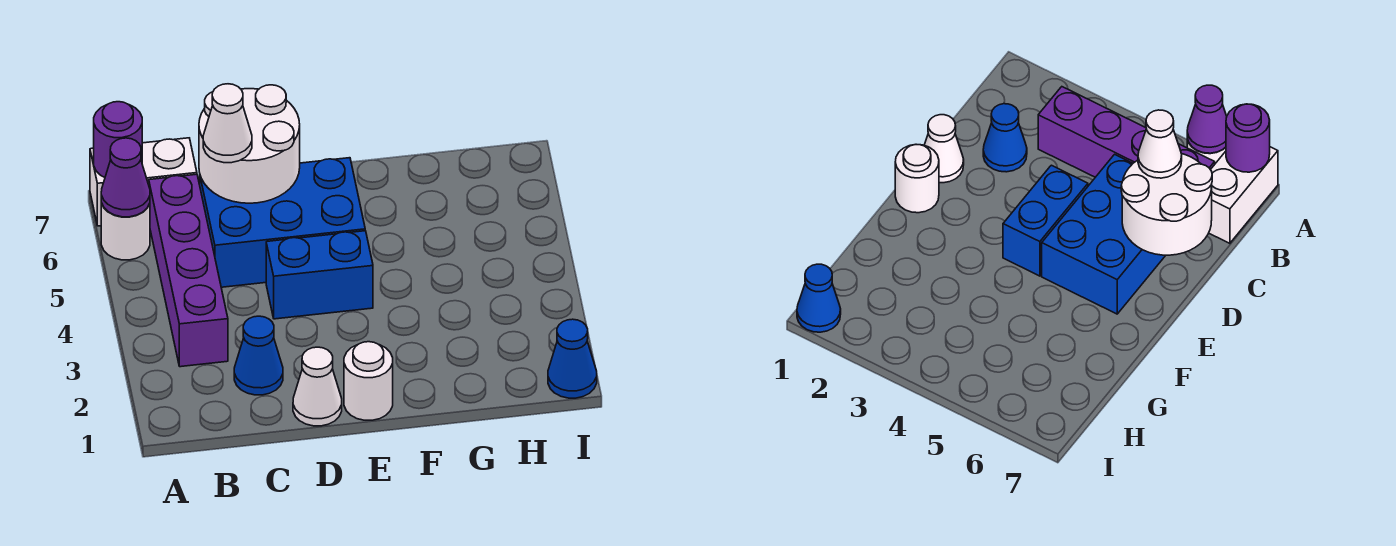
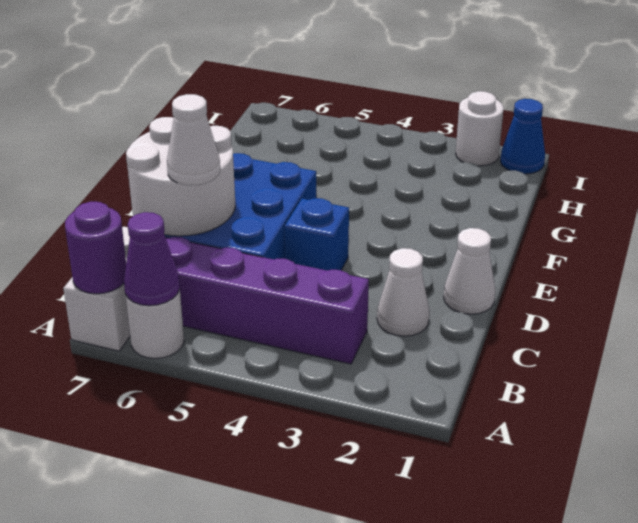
blue 1x1 cone [234,316,283,395] -> white 1x1 cone [377,248,430,336]
blue 1x2 brick [266,231,373,319] -> blue 1x1 brick [285,198,349,271]
white 1x1 round brick [344,342,393,420] -> white 1x1 round brick moved to [456,91,504,166]

